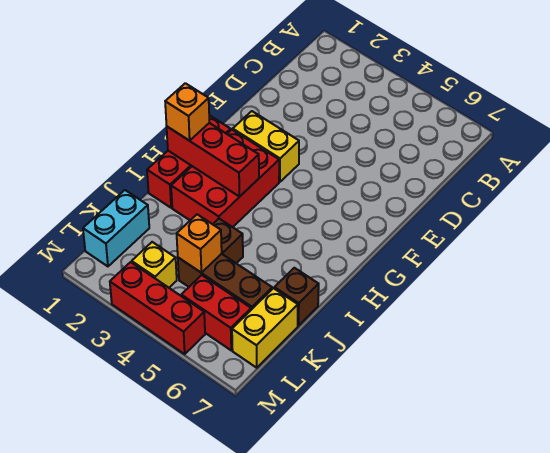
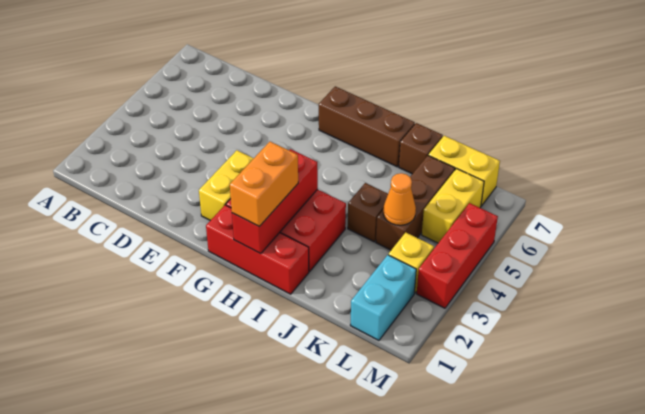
none -> brown 1x3 brick [319,86,415,167]
orange 1x1 brick [165,83,209,141] -> orange 1x2 brick [230,142,298,227]
cyan 1x2 brick [83,190,149,266] -> cyan 1x2 brick turned to [350,255,416,340]
orange 1x1 brick [177,214,222,273] -> orange 1x1 cone [383,173,416,225]
red 1x2 brick [181,275,251,350] -> yellow 1x2 brick [422,169,484,243]

